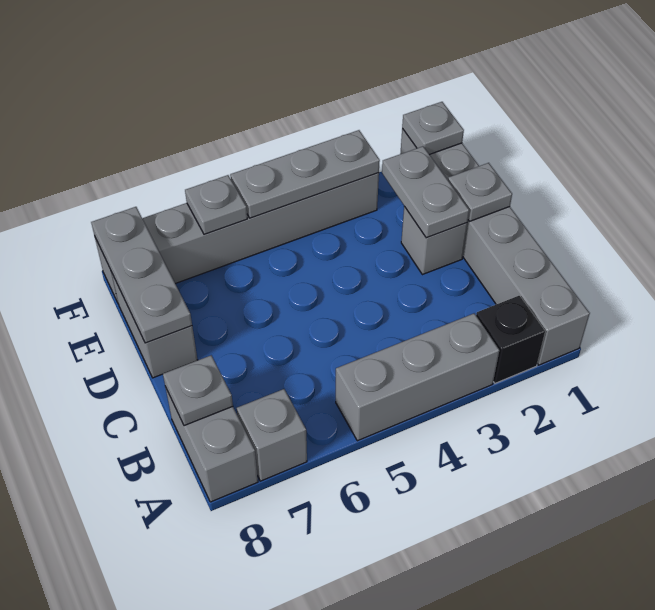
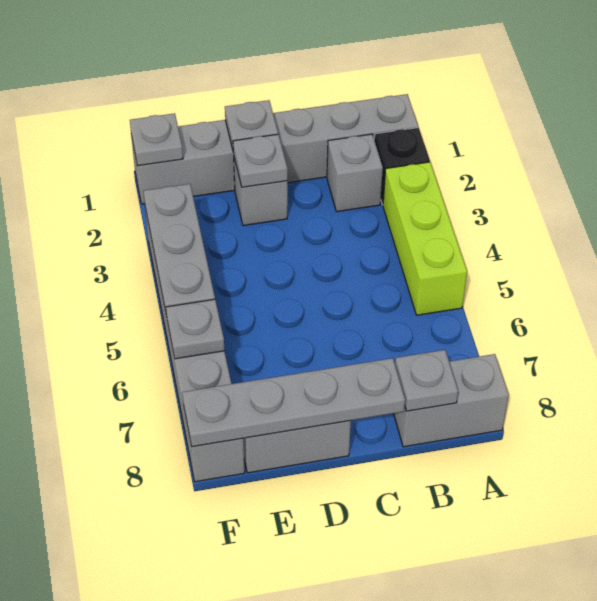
grey 1x3 brick [336,313,499,441] -> lime 1x3 brick [383,162,467,315]
grey 1x1 brick [237,389,307,481] -> grey 1x1 brick moved to [327,134,383,212]
grey 1x2 plate [382,146,469,238] -> grey 1x1 plate [233,134,288,187]
grey 1x3 plate [91,207,192,343] -> grey 1x4 plate [182,358,405,447]

